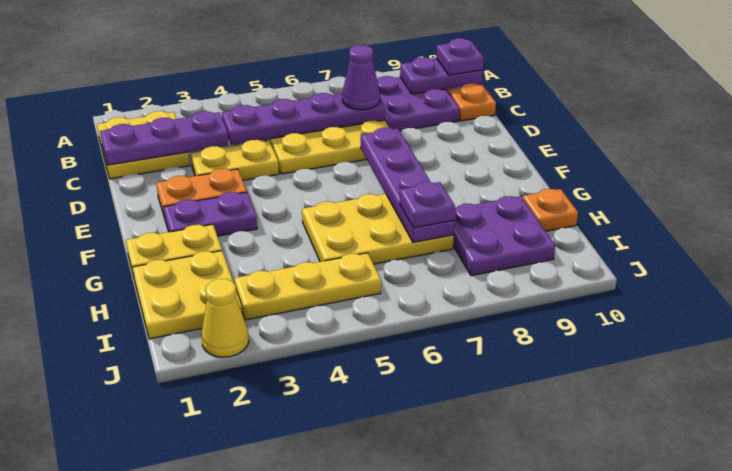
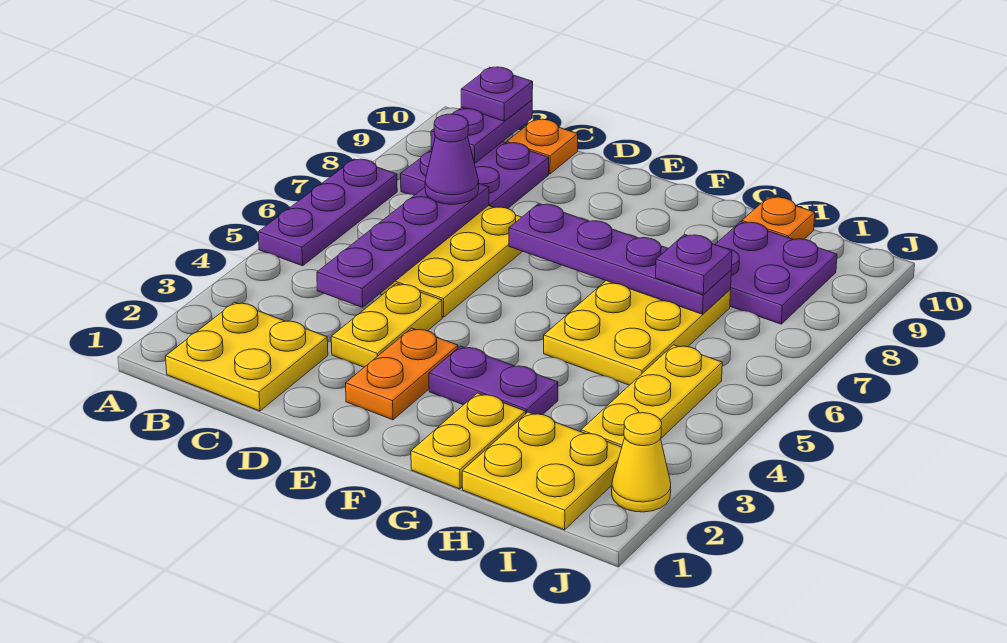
purple 1x3 plate [100,111,229,165] -> purple 1x3 plate moved to [258,159,397,266]
purple 1x2 plate [163,192,257,236] -> purple 1x2 plate turned to [429,346,558,415]

